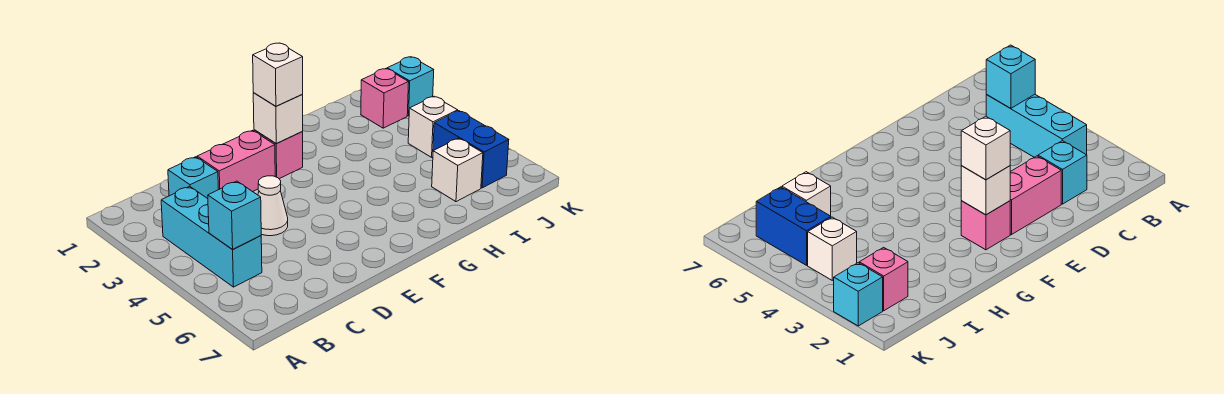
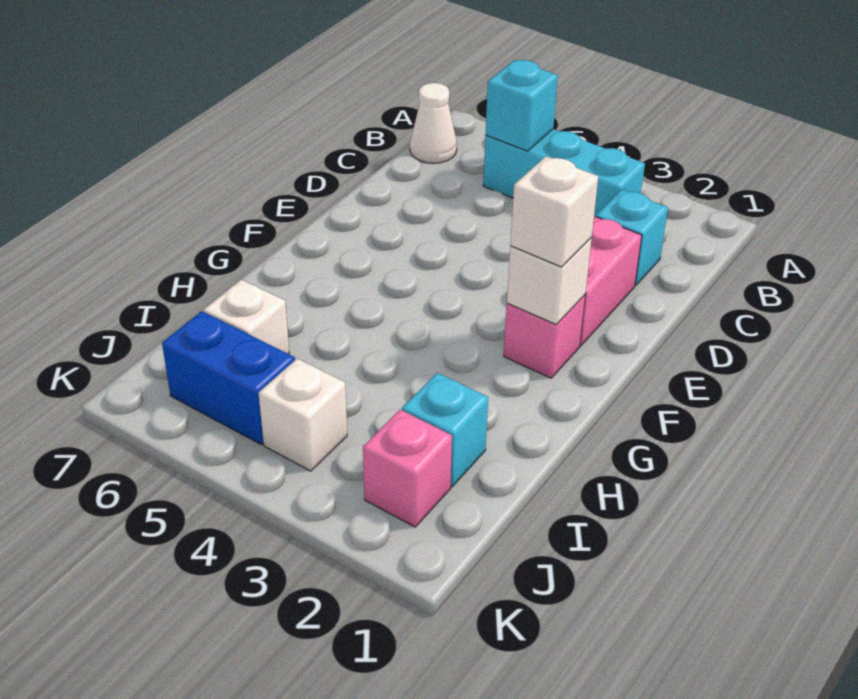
white 1x1 cone [258,176,288,236] -> white 1x1 cone moved to [410,83,457,163]
cyan 1x1 brick [387,57,434,116] -> cyan 1x1 brick moved to [402,373,488,487]

